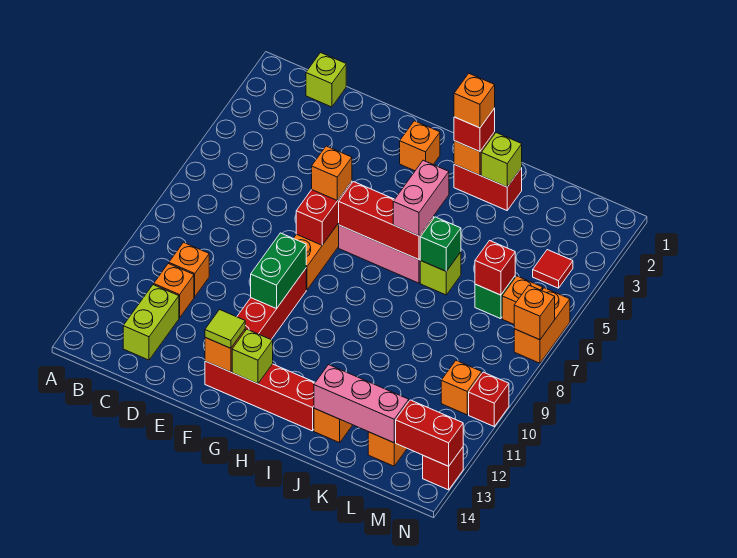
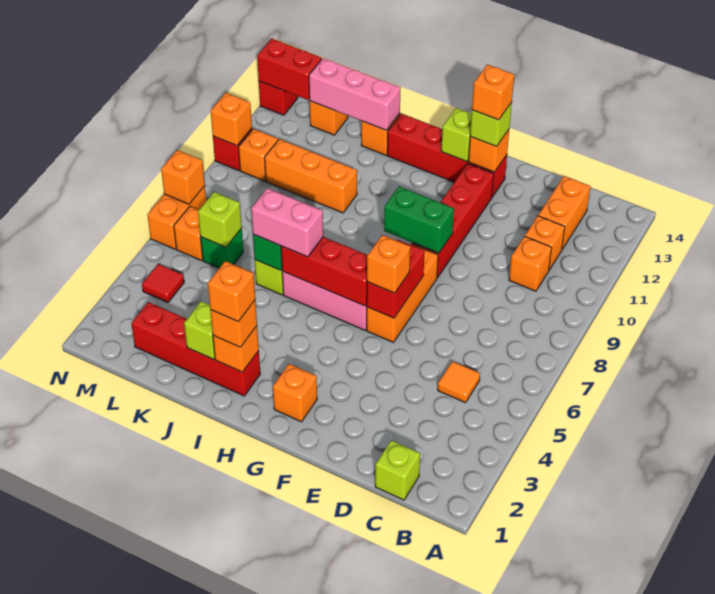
none -> orange 1x1 tile [438,361,480,403]
lime 1x2 brick [123,285,179,360] -> orange 1x2 brick [538,176,590,249]
green 1x2 brick [251,233,306,309] -> green 1x2 brick turned to [384,187,454,253]
lime 1x1 tile [205,310,245,348] -> lime 1x1 brick [470,102,512,146]
none -> orange 1x1 brick [472,64,514,120]
red 1x2 brick [454,164,522,210] -> red 1x4 brick [131,302,260,396]
red 1x1 brick [454,108,495,152] -> orange 1x1 brick [210,301,257,347]
pink 1x2 brick [393,160,449,236] -> pink 1x2 brick turned to [251,188,323,257]
none -> orange 1x3 brick [265,139,357,213]
red 1x1 brick [475,241,515,295] -> lime 1x1 brick [198,192,242,247]
none -> orange 1x1 brick [211,93,252,146]

